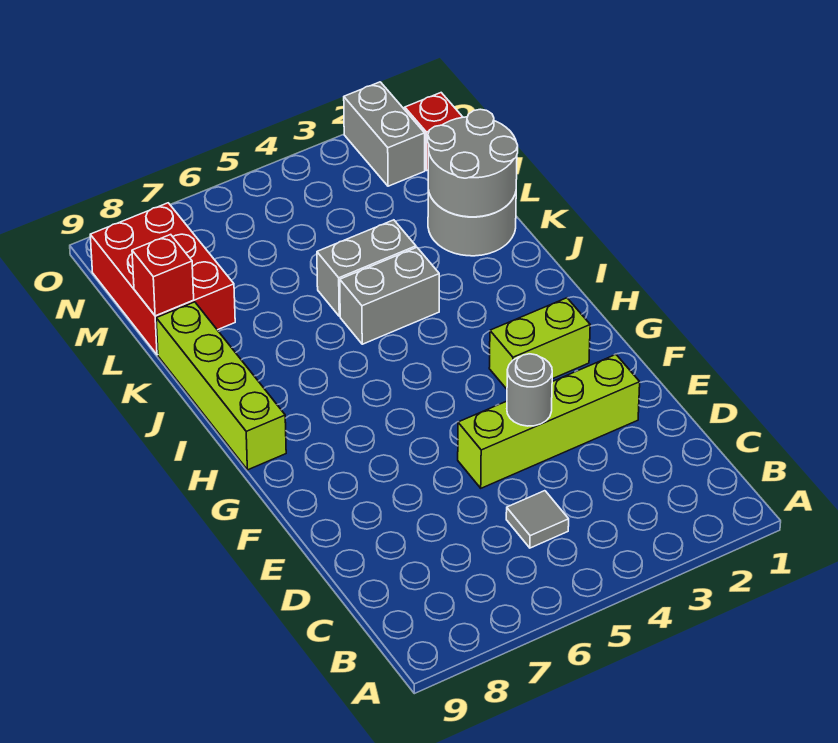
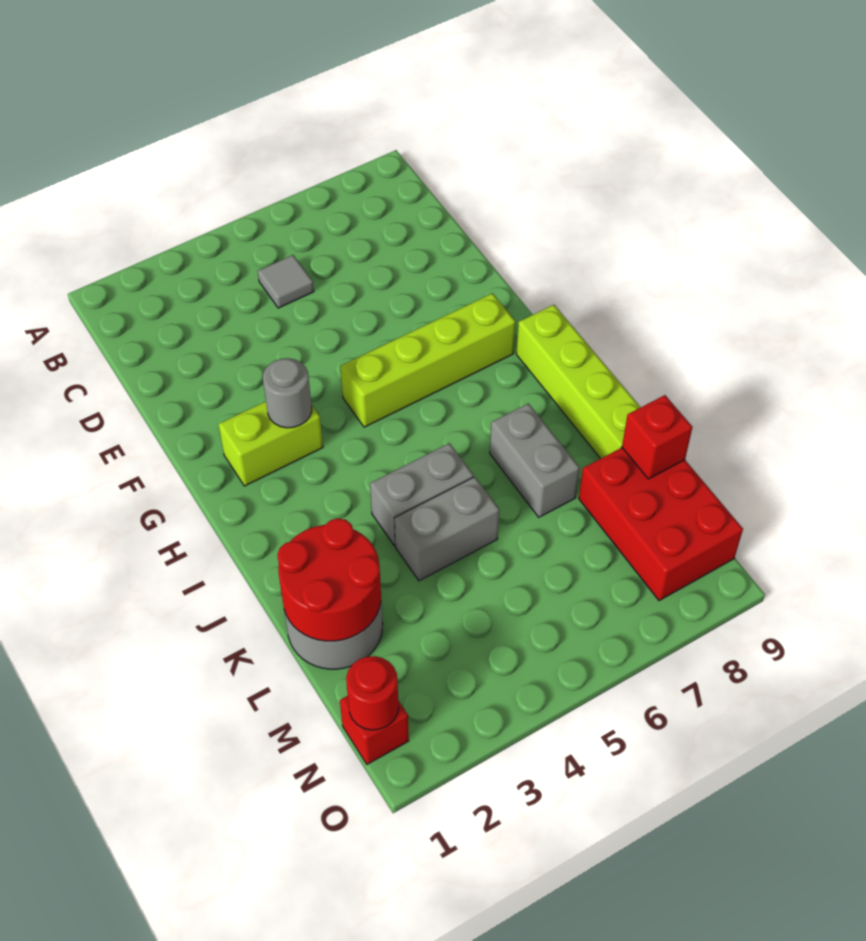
lime 1x4 brick [458,355,640,488] -> lime 1x4 brick moved to [341,293,516,427]
grey 1x1 round brick [507,354,552,426] -> grey 1x1 round brick moved to [263,358,312,428]
grey 2x2 round brick [428,109,518,217] -> red 2x2 round brick [277,518,381,641]
none -> red 1x1 round brick [346,656,399,730]
grey 1x2 brick [344,82,425,186] -> grey 1x2 brick moved to [490,403,580,517]

